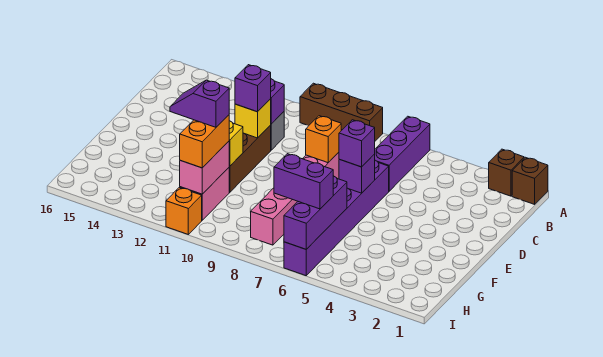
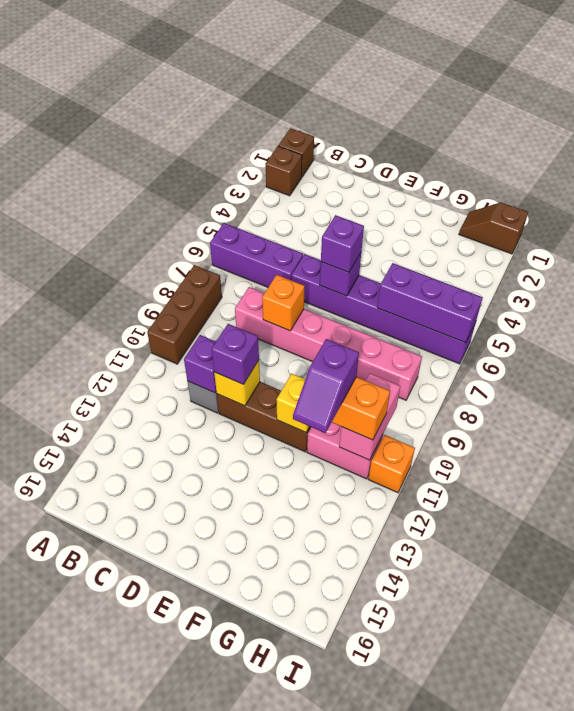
pink 1x2 brick [180,141,229,194] -> pink 1x2 brick turned to [339,374,400,460]
none -> brown 1x2 slope [459,202,528,254]
purple 1x2 brick [274,154,333,209] -> none

